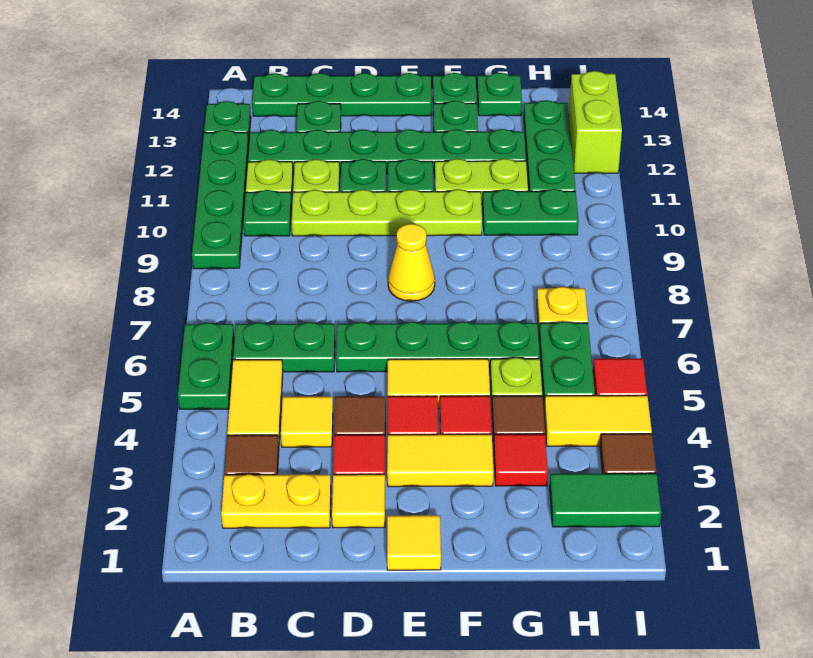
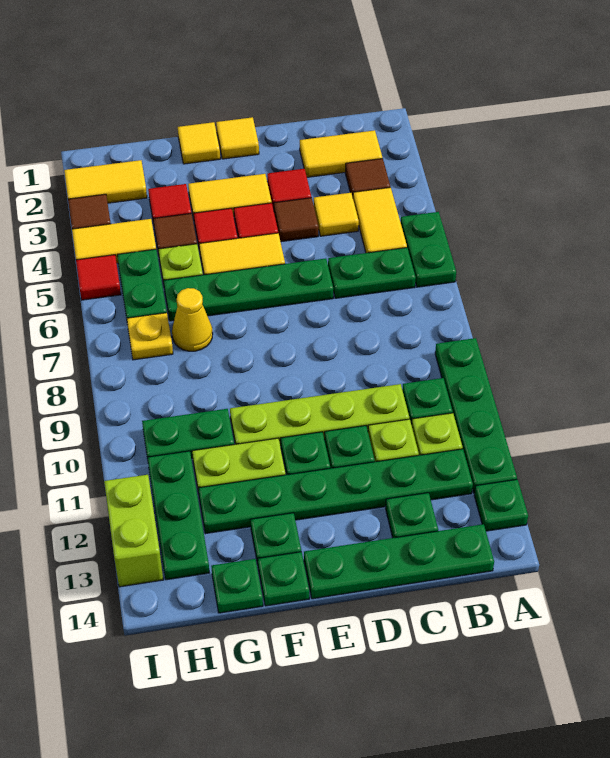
yellow 1x2 plate [221,474,331,528] -> yellow 1x2 tile [300,130,382,177]
yellow 1x1 tile [332,474,385,528] -> yellow 1x1 tile moved to [178,122,220,164]
yellow 1x1 cone [388,224,435,301] -> yellow 1x1 cone moved to [172,288,213,351]
green 1x2 tile [550,473,661,527] -> yellow 1x2 tile [64,160,147,203]

